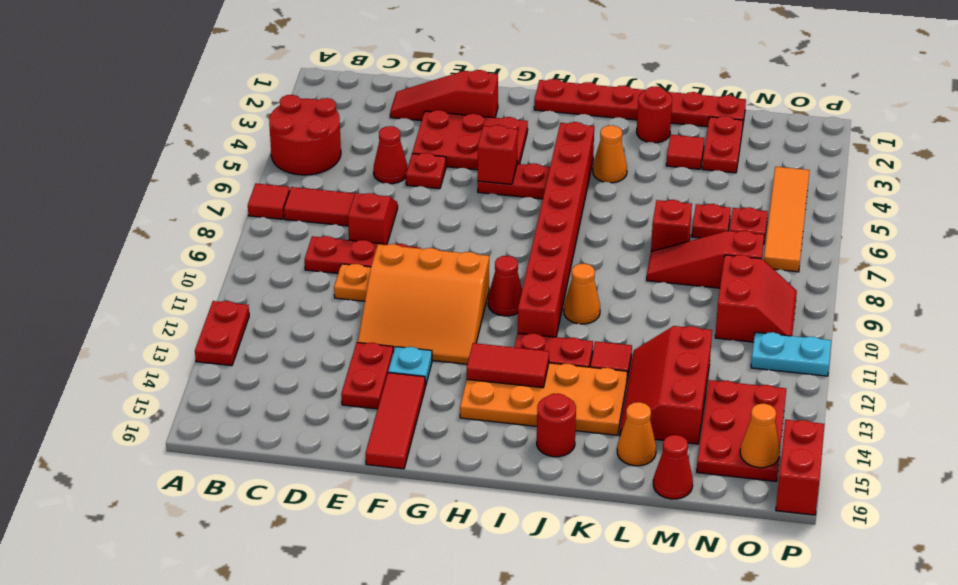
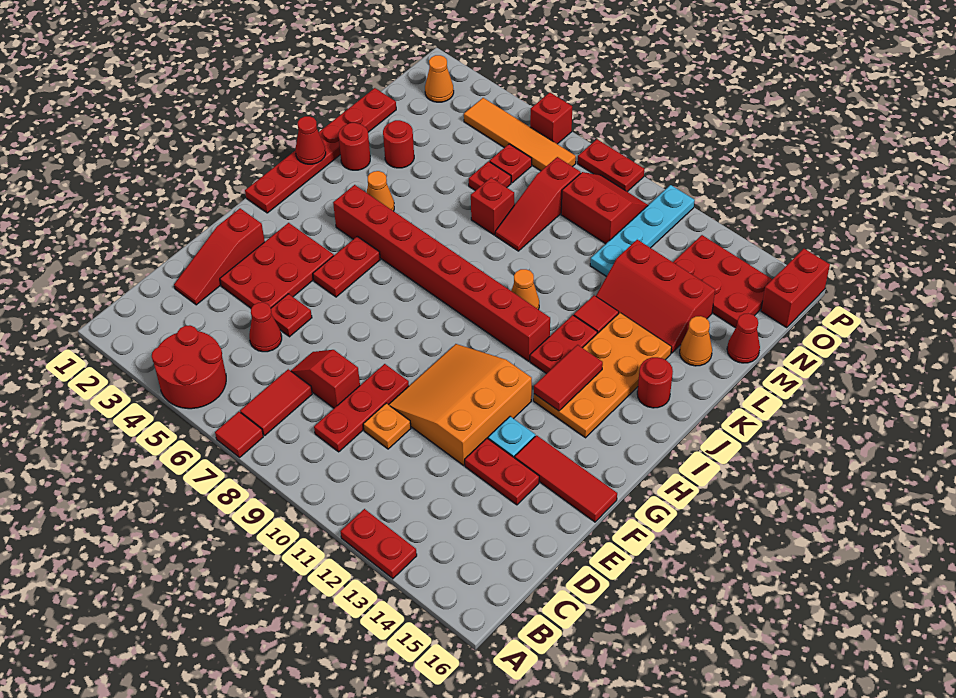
orange 3x3 slope [358,244,489,364] -> orange 3x3 slope turned to [389,344,532,465]
red 1x1 brick [478,125,518,184] -> red 1x1 brick moved to [530,93,572,144]
red 1x1 cone [488,256,522,316] -> red 1x1 cone moved to [296,116,326,164]
red 1x1 tile [666,135,704,169] -> red 1x1 round brick [383,120,414,168]
red 1x2 plate [702,116,743,173] -> red 1x2 plate moved to [578,139,644,192]
cyan 1x2 plate [751,332,831,376] -> cyan 1x4 plate [590,185,695,276]
orange 1x1 cone [740,404,780,468] -> orange 1x1 cone moved to [425,55,454,102]
red 1x2 brick [776,420,825,515] -> red 1x2 brick turned to [761,249,830,327]

